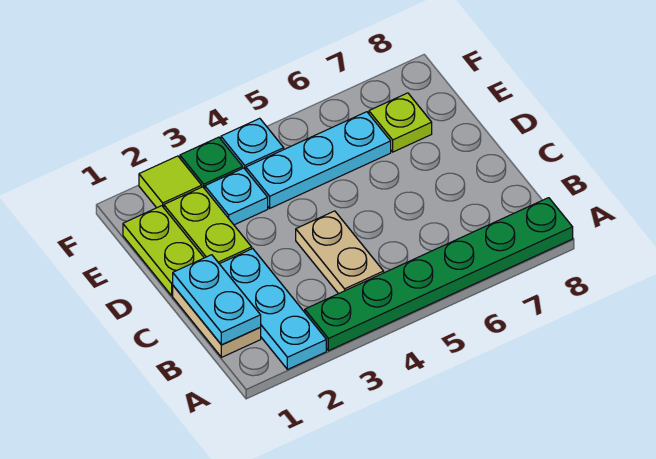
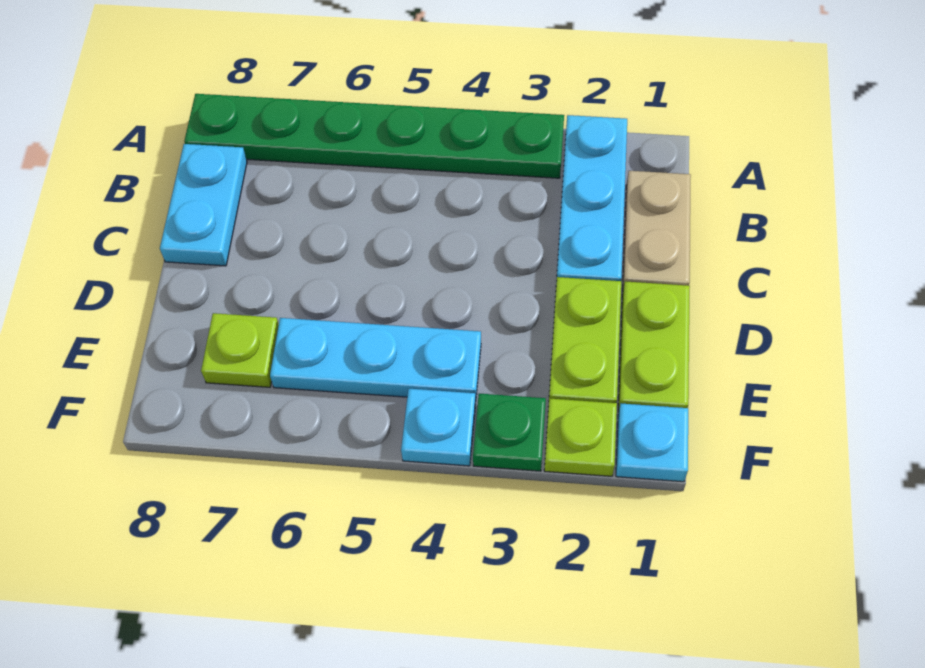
cyan 1x2 plate [173,255,261,345] -> cyan 1x2 plate moved to [160,144,247,266]
tan 1x2 plate [296,211,384,294] -> none
cyan 1x1 plate [205,168,268,225] -> cyan 1x1 plate moved to [616,404,688,482]
lime 1x1 tile [139,156,202,208] -> lime 1x1 plate [544,398,617,476]

